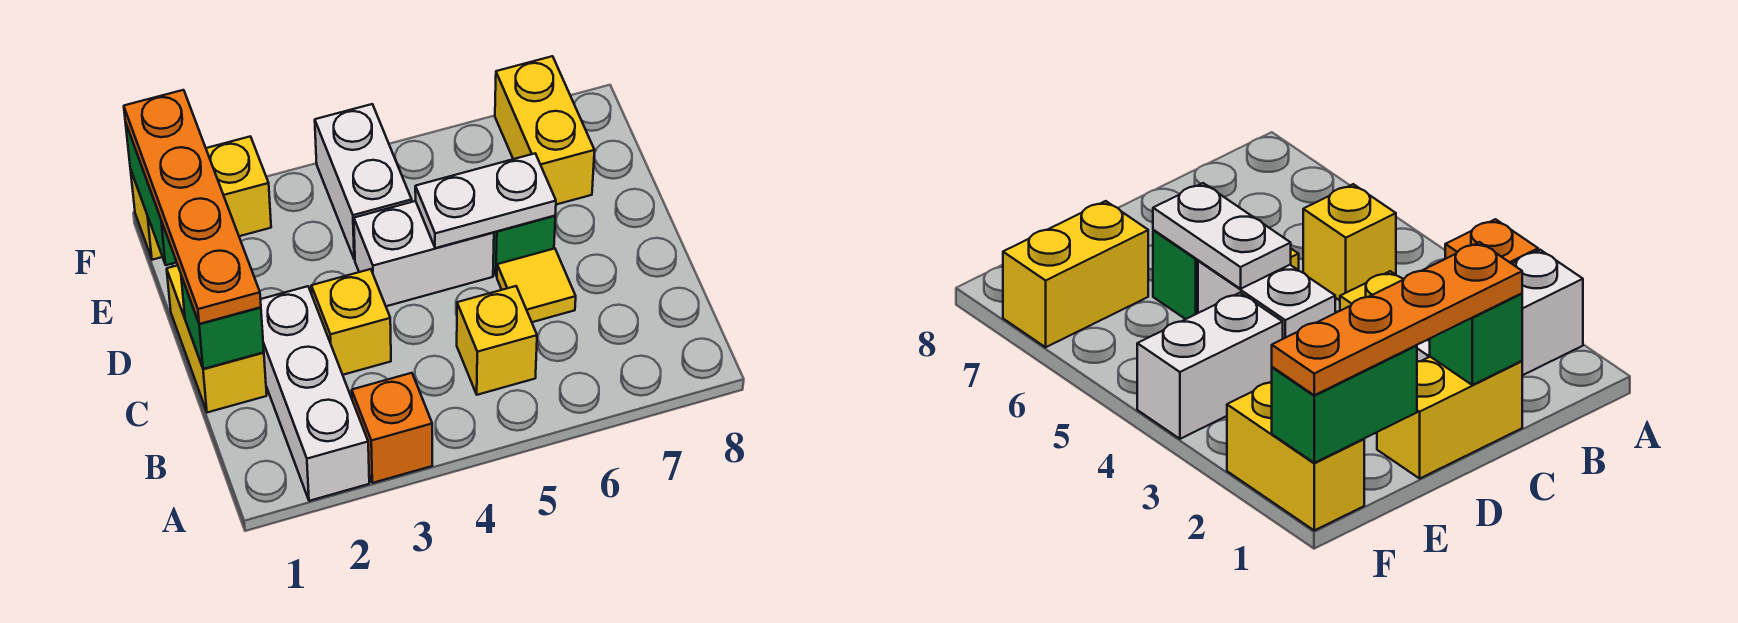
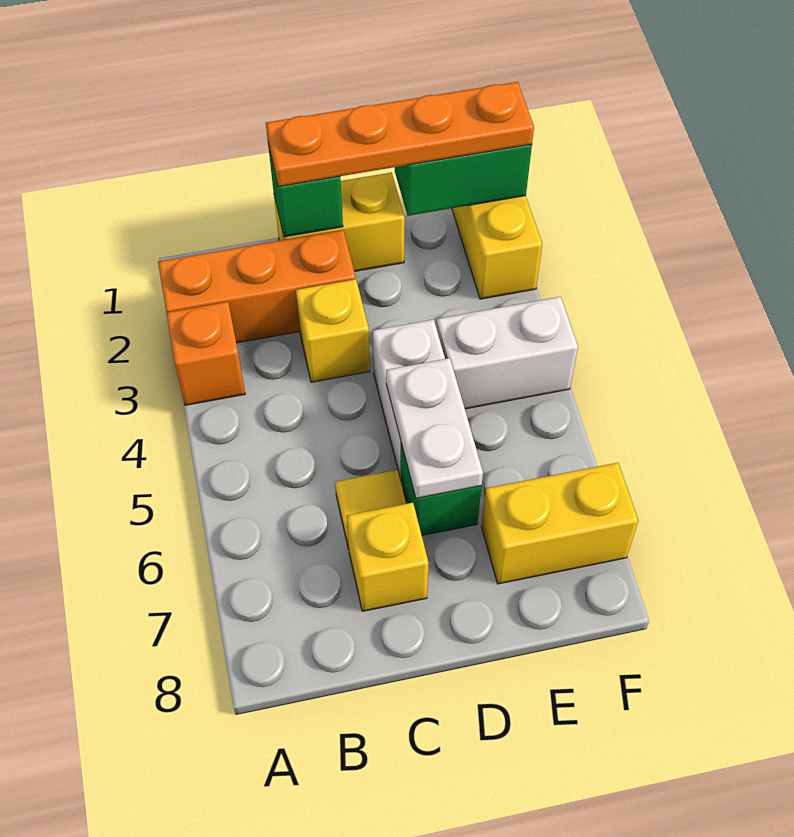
white 1x3 brick [260,286,369,501] -> orange 1x3 brick [158,230,356,343]
yellow 1x1 brick [457,286,537,395] -> yellow 1x1 brick moved to [347,503,429,611]

